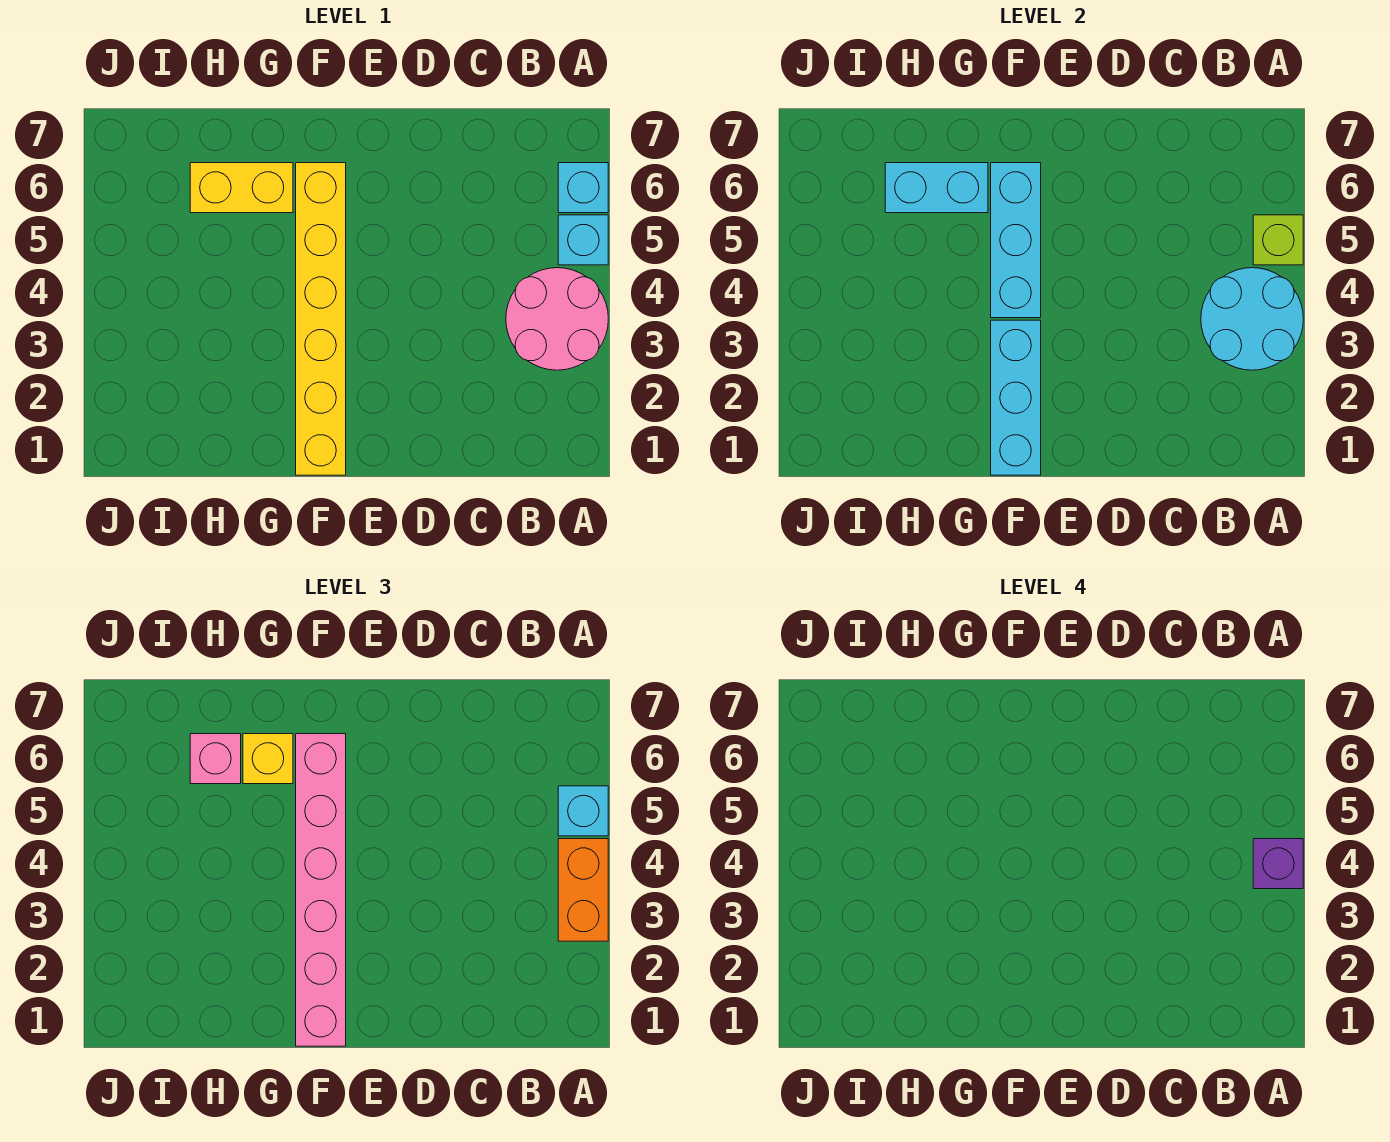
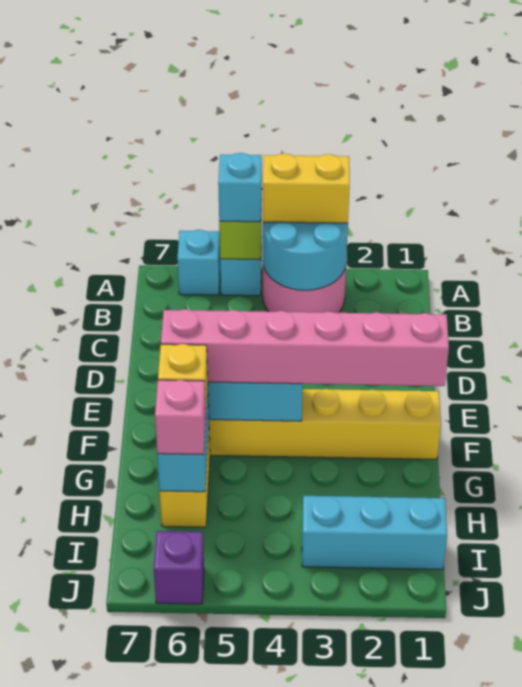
orange 1x2 brick [558,839,608,941] -> yellow 1x2 brick [263,154,350,223]
purple 1x1 brick [1253,839,1303,889] -> purple 1x1 brick moved to [154,531,204,604]
cyan 1x3 brick [991,320,1041,475] -> cyan 1x3 brick moved to [302,496,447,569]

